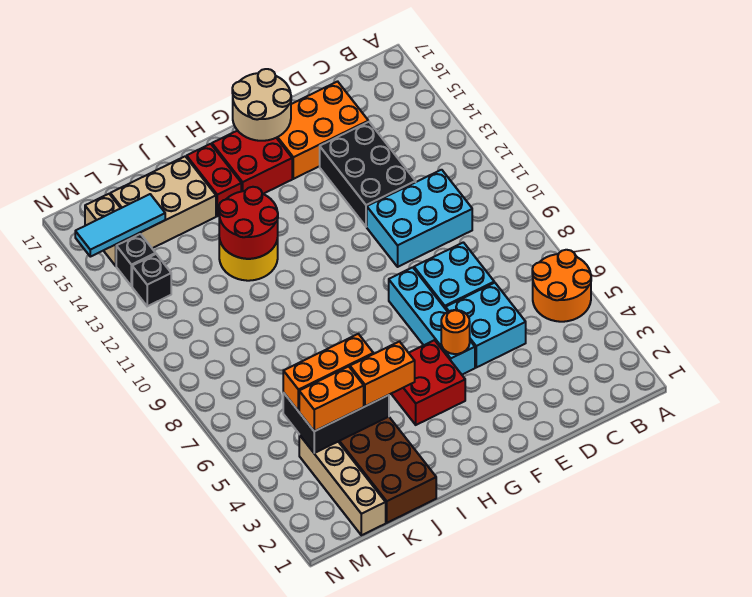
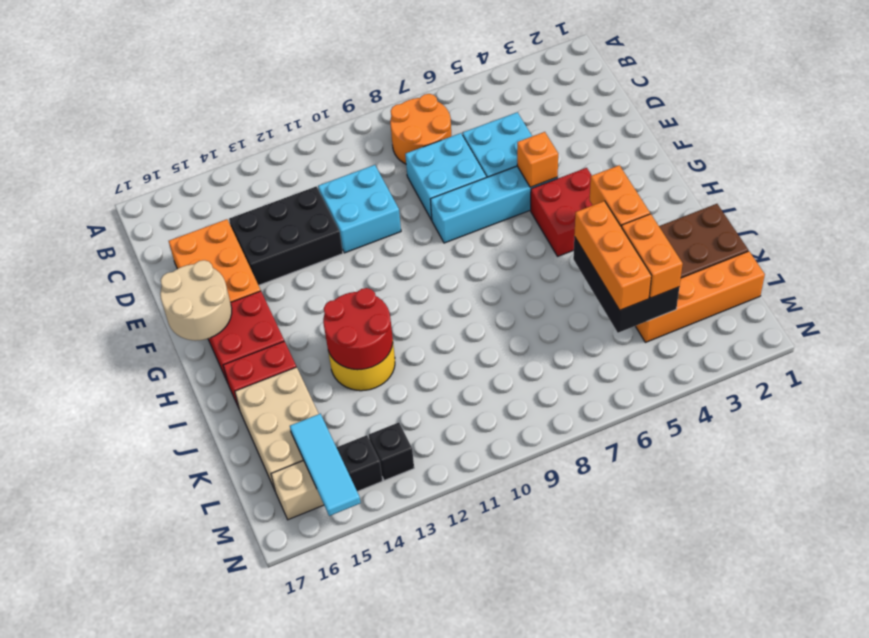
orange 2x2 round brick [532,250,591,322] -> orange 2x2 round brick moved to [390,94,451,164]
cyan 2x3 brick [367,170,472,267] -> cyan 2x2 brick [318,165,401,253]
orange 1x1 round brick [441,310,470,354] -> orange 1x1 brick [517,132,558,187]
tan 1x4 brick [299,435,386,535] -> orange 1x4 brick [636,251,765,342]

